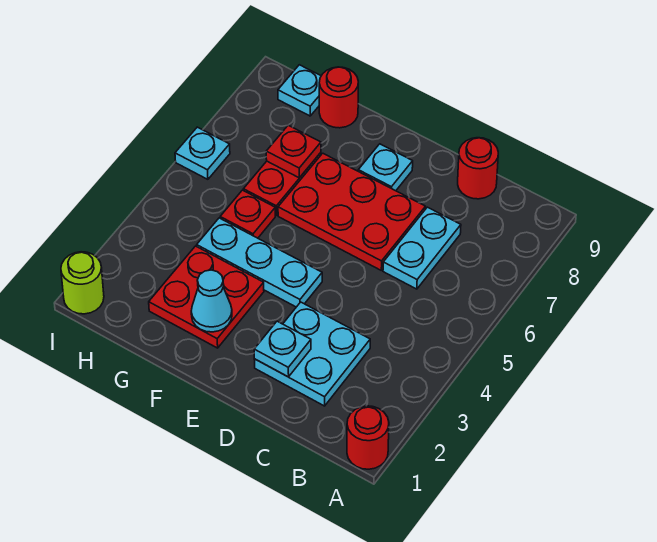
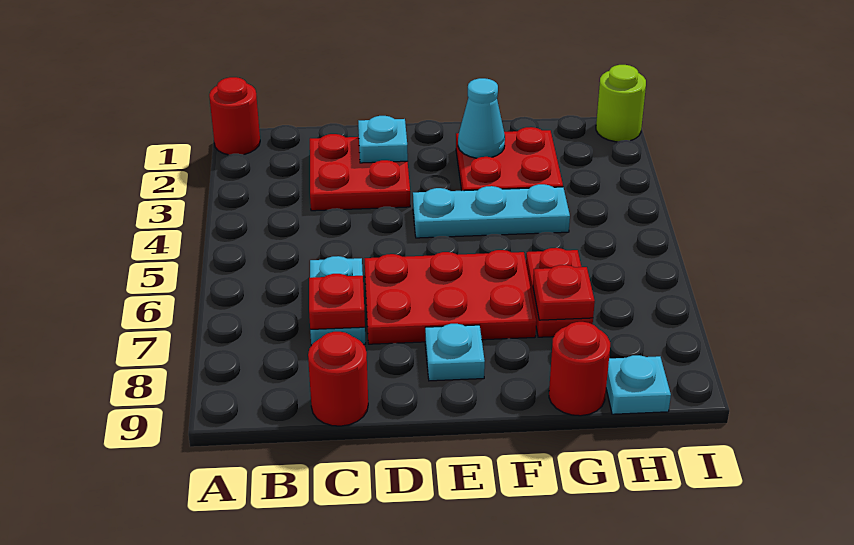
cyan 2x2 plate [254,302,370,406] -> red 2x2 plate [310,134,410,211]
red 1x1 plate [220,190,275,238] -> red 1x1 plate moved to [309,274,365,329]
cyan 1x1 plate [175,127,230,179] -> none

